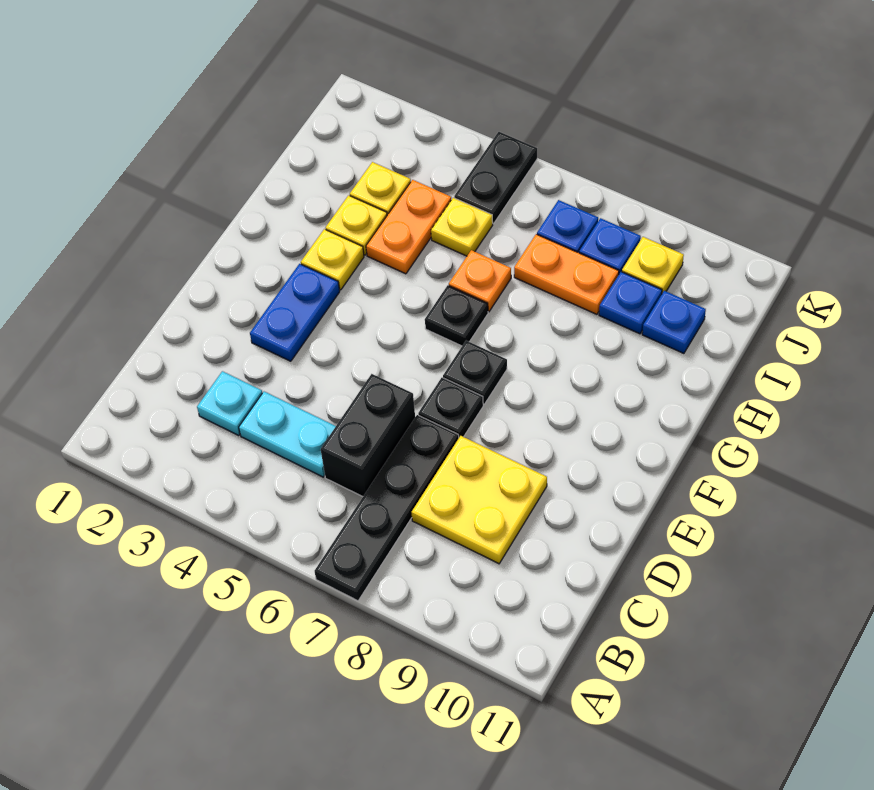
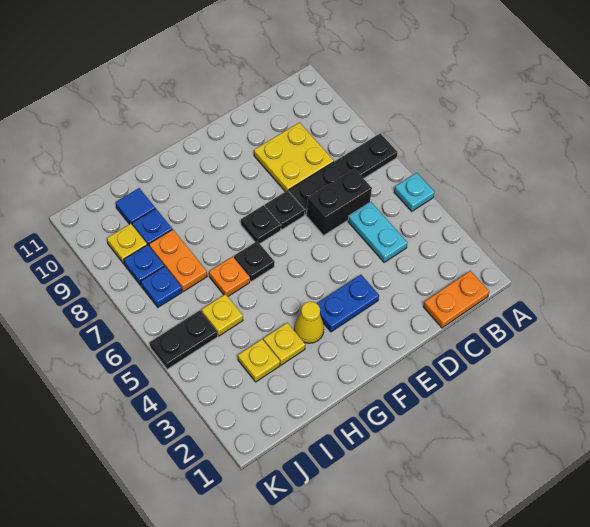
cyan 1x1 plate [197,371,262,436] -> cyan 1x1 plate moved to [394,173,434,211]
yellow 1x1 plate [301,229,364,290] -> yellow 1x1 cone [294,302,324,343]
orange 1x2 plate [366,180,451,274] -> orange 1x2 plate moved to [423,271,489,328]
blue 1x1 plate [642,291,706,353] -> blue 1x1 tile [116,188,155,224]

